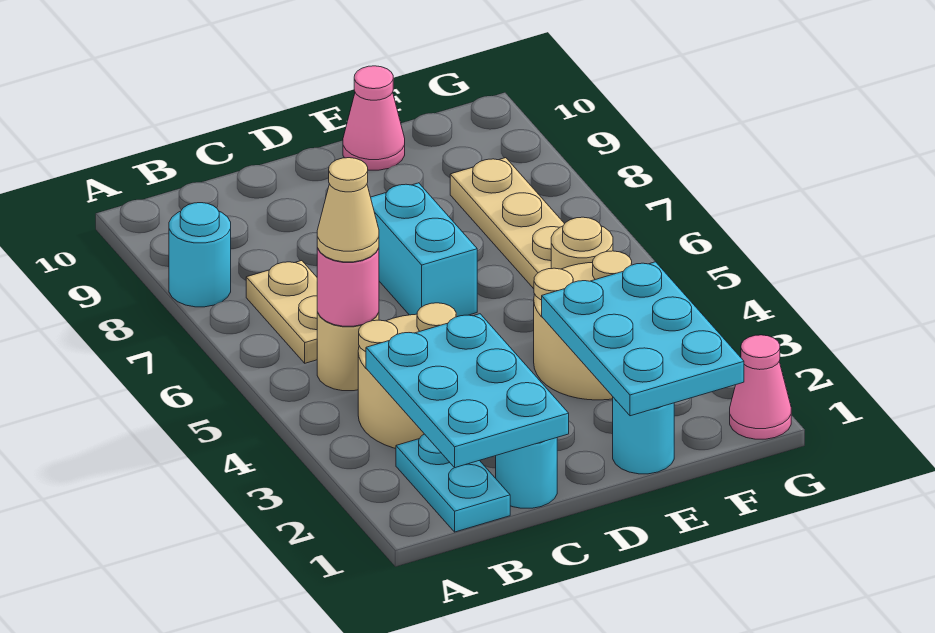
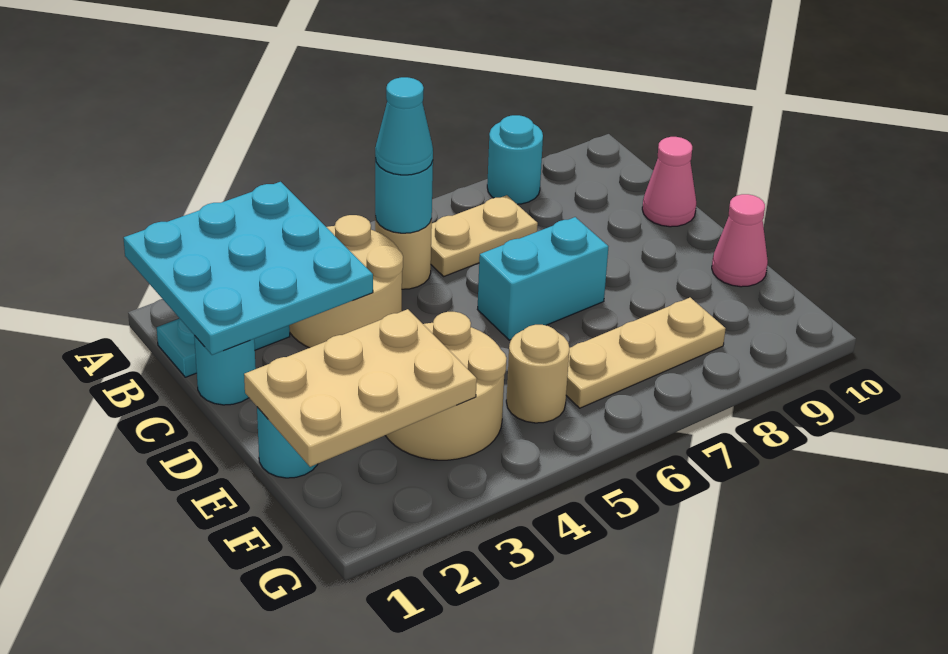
cyan 2x3 plate [366,314,569,468] -> cyan 3x3 plate [124,182,373,355]
pink 1x1 round brick [317,248,379,326] -> cyan 1x1 round brick [375,158,433,233]
tan 1x1 cone [317,158,379,262] -> cyan 1x1 cone [375,77,433,175]
cyan 2x3 plate [542,262,744,416] -> tan 2x3 plate [244,309,477,467]
pink 1x1 cone [730,335,791,439] -> pink 1x1 cone moved to [642,137,696,227]

